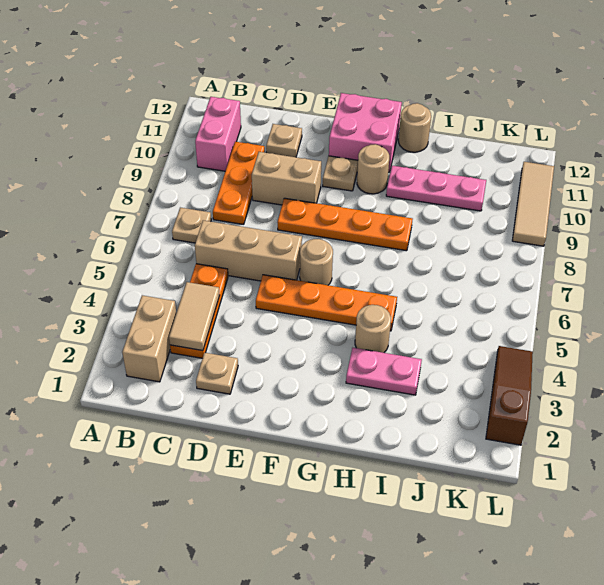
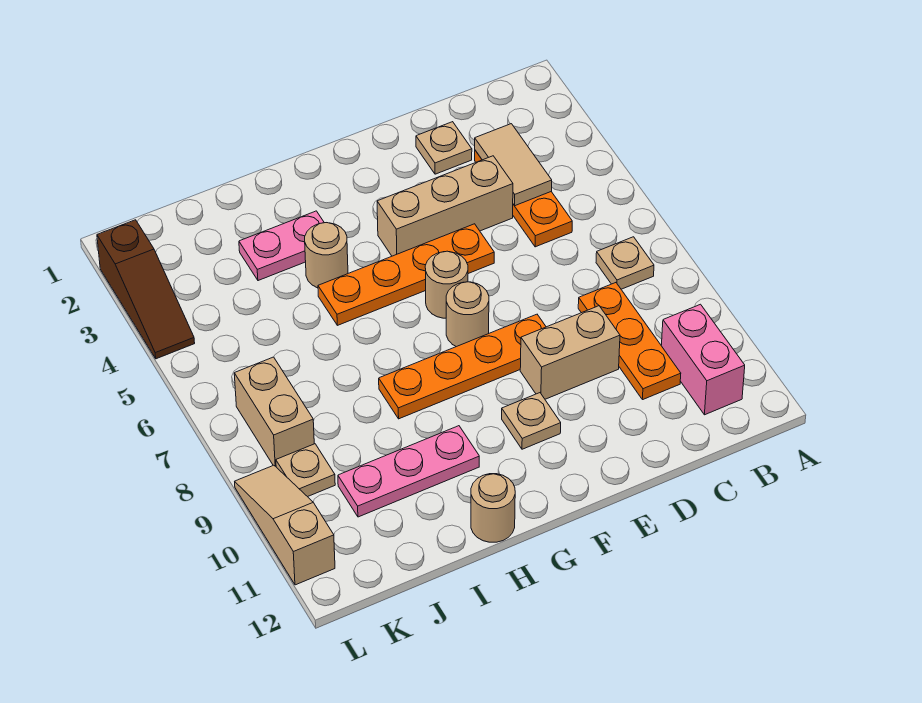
tan 1x2 brick [122,295,176,382] -> tan 1x2 brick moved to [234,357,314,466]
tan 1x3 brick [195,220,302,281] -> tan 1x3 brick moved to [377,156,513,256]
tan 1x1 plate [266,124,302,157] -> tan 1x1 plate moved to [276,444,335,497]
pink 2x2 brick [329,93,402,172] -> none
tan 1x1 round brick [357,144,389,194] -> tan 1x1 round brick moved to [446,282,489,347]
tan 1x3 tile [512,162,554,246] -> tan 1x3 slope [235,465,335,585]

